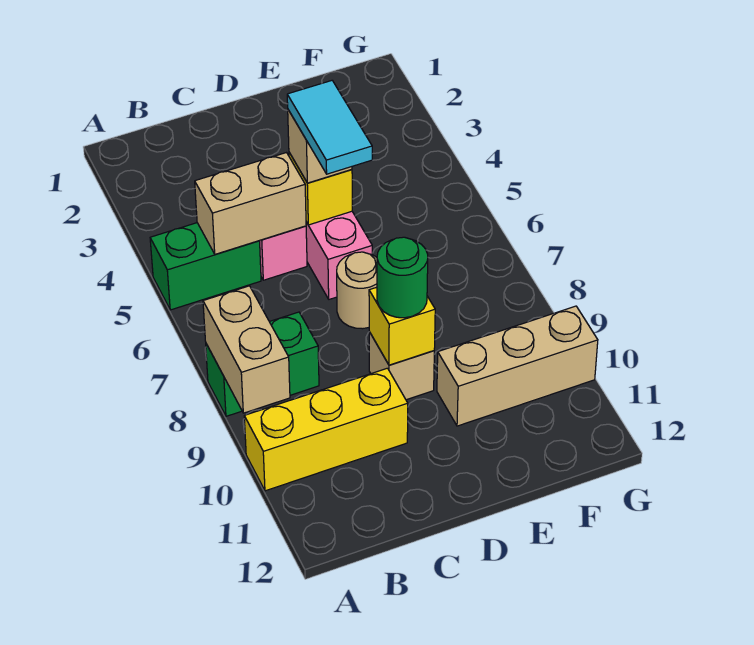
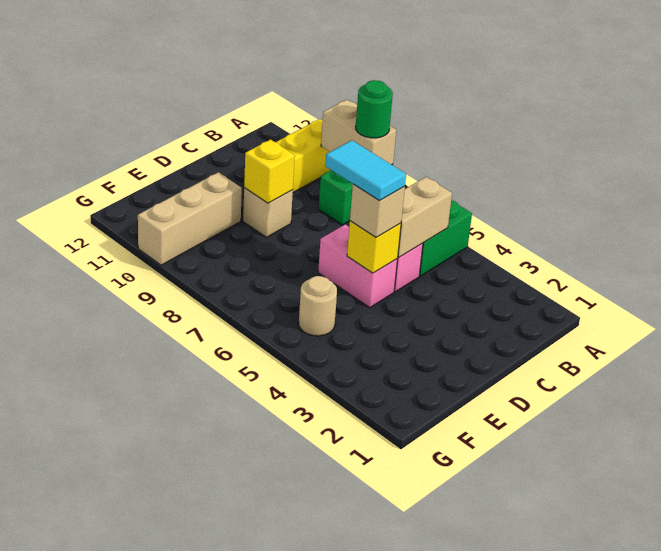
tan 1x1 round brick [337,252,377,329] -> tan 1x1 round brick moved to [299,276,337,336]
green 1x1 round brick [377,237,428,318] -> green 1x1 round brick moved to [356,80,393,138]

